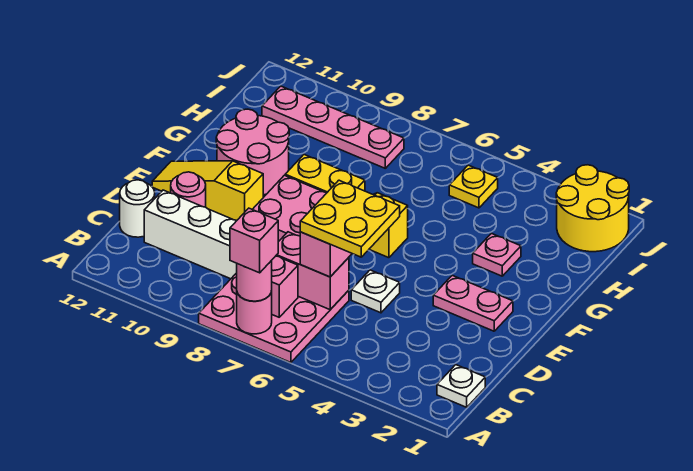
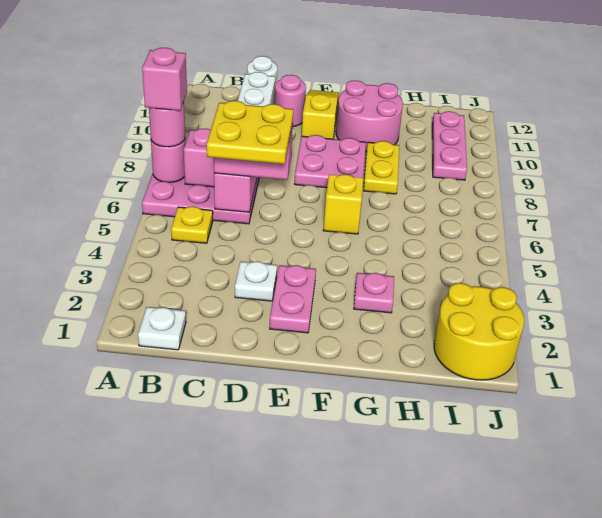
white 1x1 plate [351,270,400,313] -> white 1x1 plate moved to [235,261,277,301]
yellow 1x1 plate [449,165,498,208] -> yellow 1x1 plate moved to [171,206,213,243]
pink 1x4 plate [262,86,404,168] -> pink 1x3 plate [432,111,467,180]

